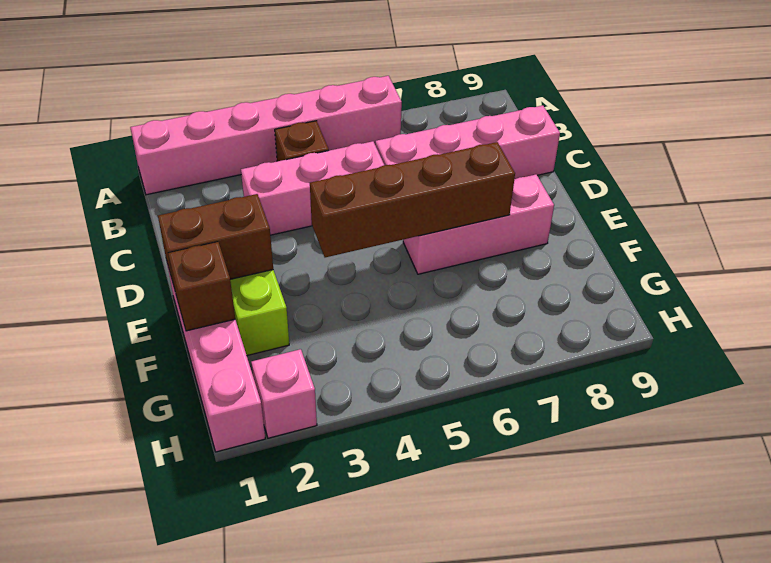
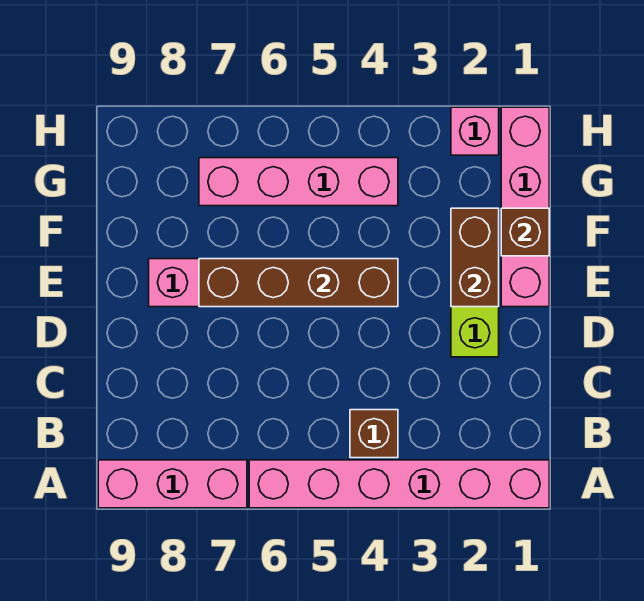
pink 1x3 brick [241,141,384,235] -> pink 1x3 brick moved to [98,460,247,508]
pink 1x4 brick [375,105,560,179] -> pink 1x4 brick moved to [199,158,398,206]
brown 1x2 brick [158,194,273,289] -> brown 1x2 brick turned to [451,208,499,307]

